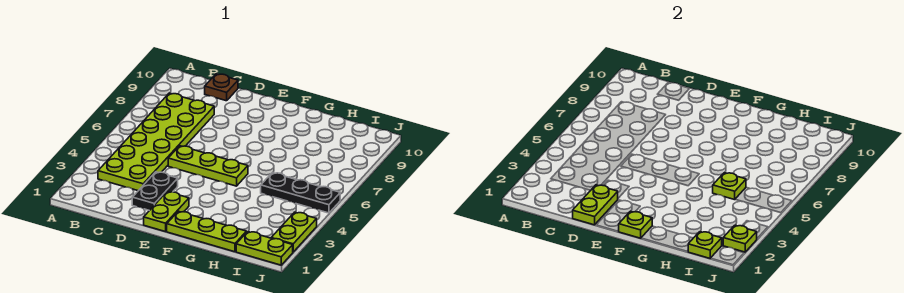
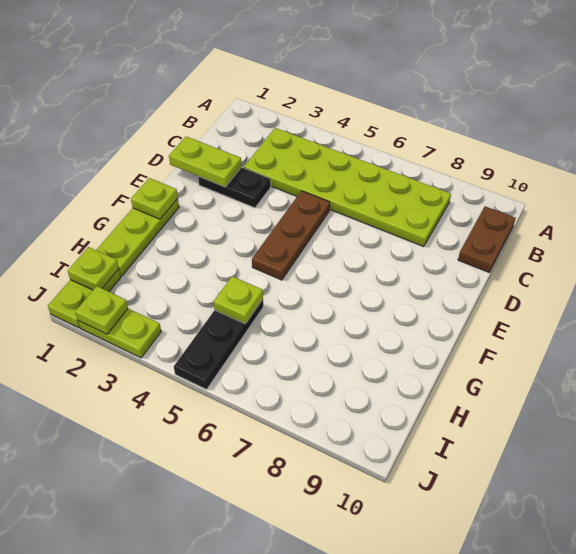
brown 1x1 plate [205,74,238,101] -> brown 1x2 plate [458,206,516,273]
lime 1x3 plate [168,146,248,186] -> brown 1x3 plate [252,191,330,280]
lime 1x2 plate [144,192,189,232] -> none

